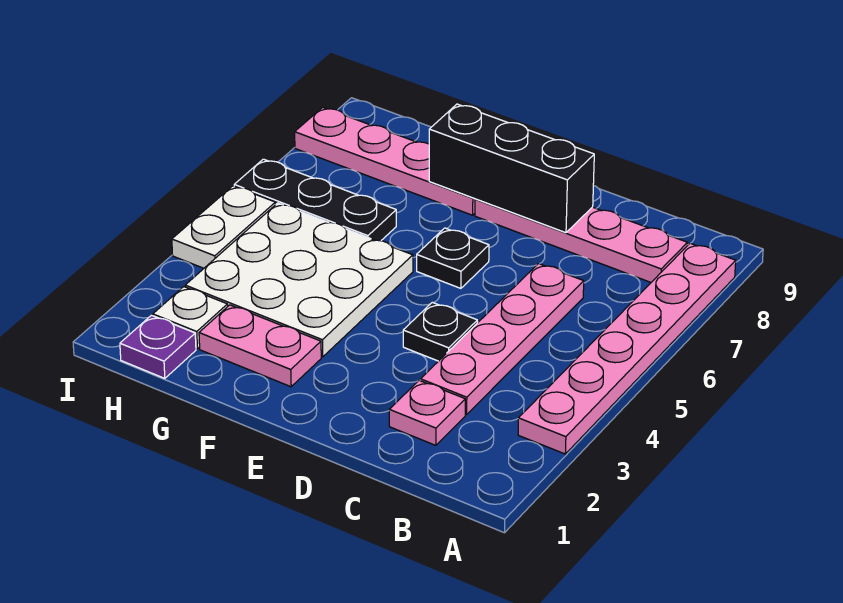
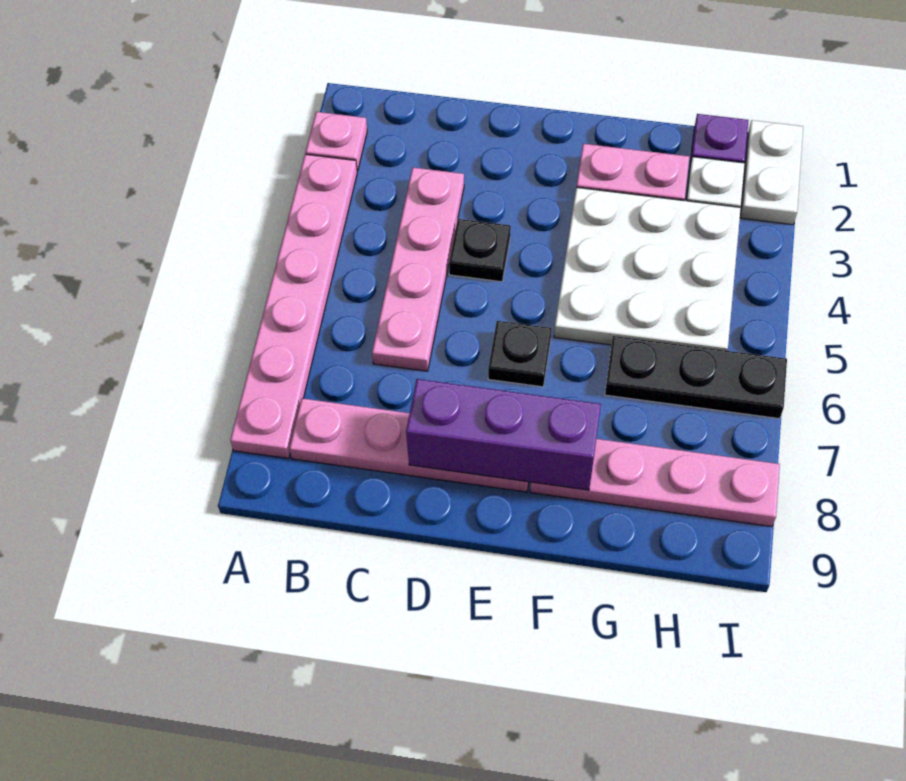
pink 1x1 plate [389,380,465,445] -> pink 1x1 plate moved to [305,112,367,171]
black 1x3 brick [429,104,594,233] -> purple 1x3 brick [406,379,601,490]
white 1x2 plate [172,186,276,268] -> white 1x2 plate moved to [741,120,803,225]

